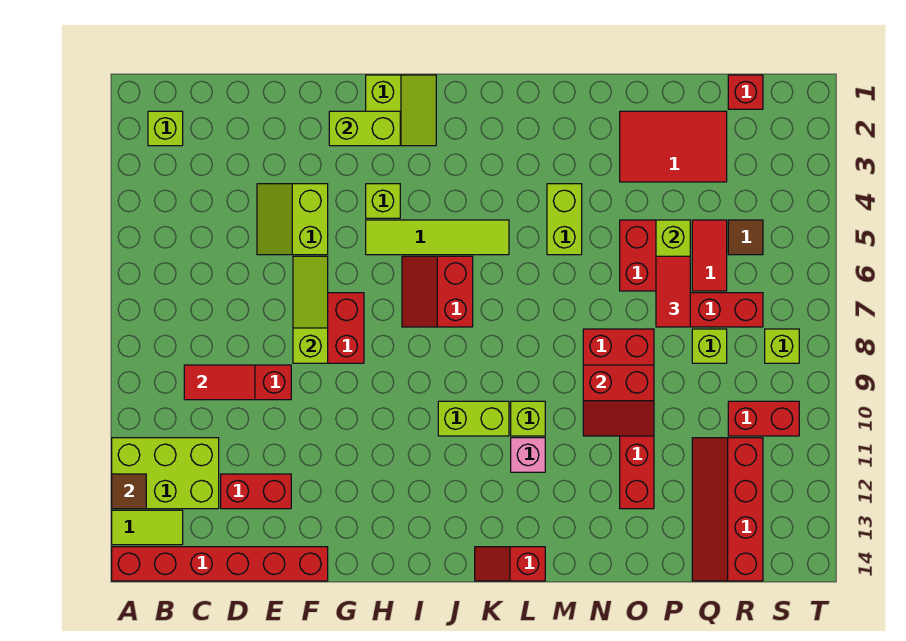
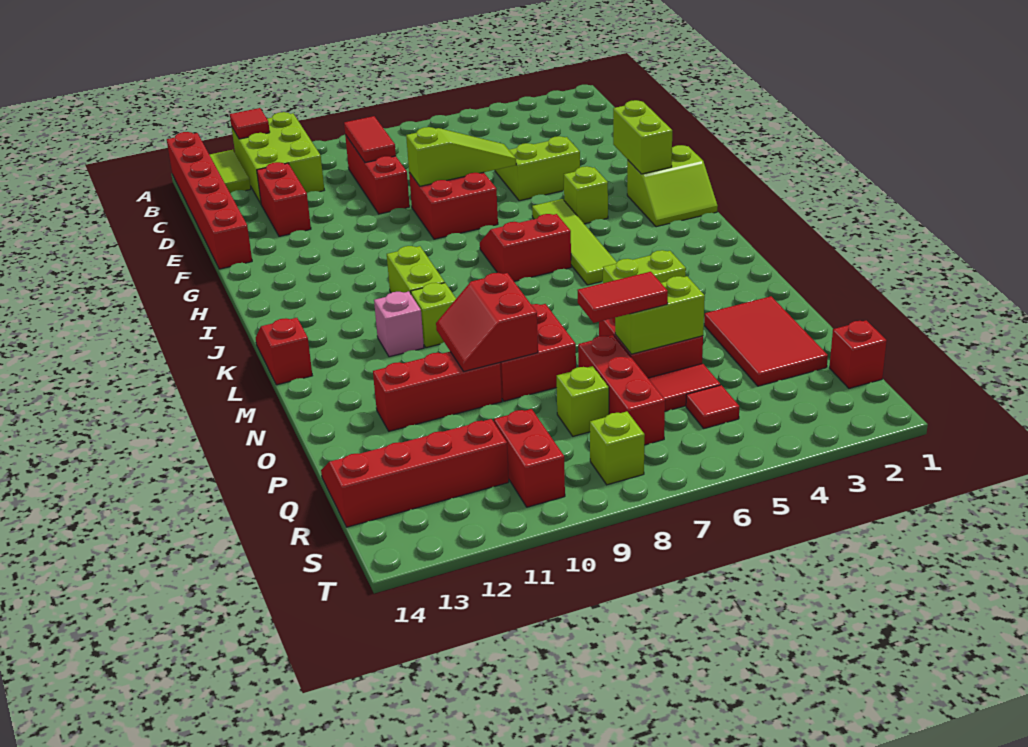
brown 1x1 tile [112,474,146,509] -> red 1x1 tile [230,108,270,139]
lime 1x1 brick [148,111,183,146] -> none
brown 1x1 tile [728,220,763,255] -> red 1x1 tile [686,385,739,428]

